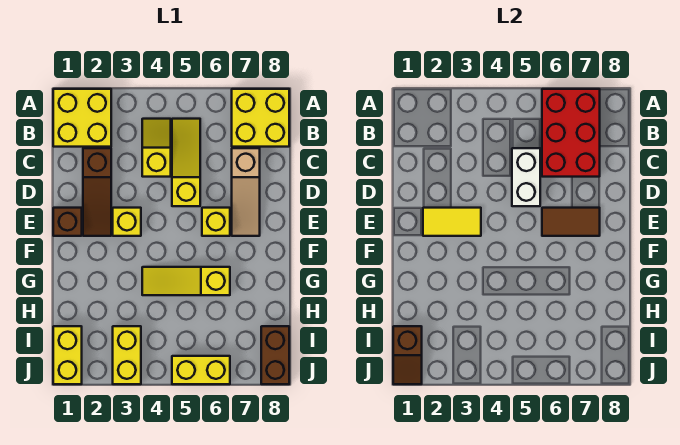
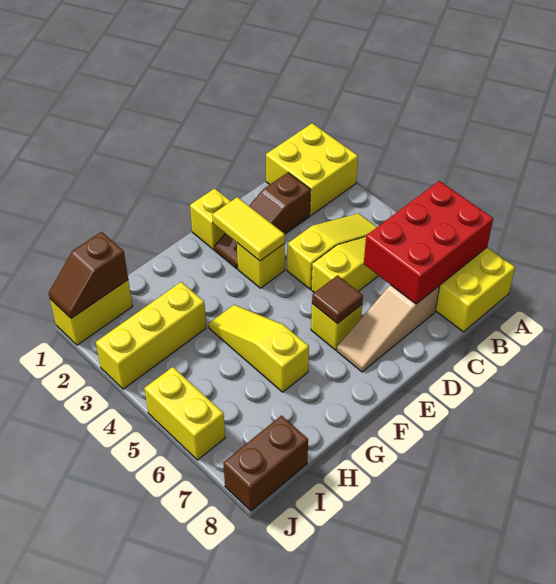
yellow 1x2 slope [142,119,171,177] -> yellow 1x3 slope [287,214,377,289]
white 1x2 brick [512,148,540,206] -> none
brown 1x1 brick [53,208,82,236] -> yellow 1x1 brick [190,188,231,250]
brown 1x2 tile [542,208,600,236] -> brown 1x1 tile [312,275,363,324]
yellow 1x2 brick [113,326,141,384] -> yellow 1x3 brick [96,282,206,389]

